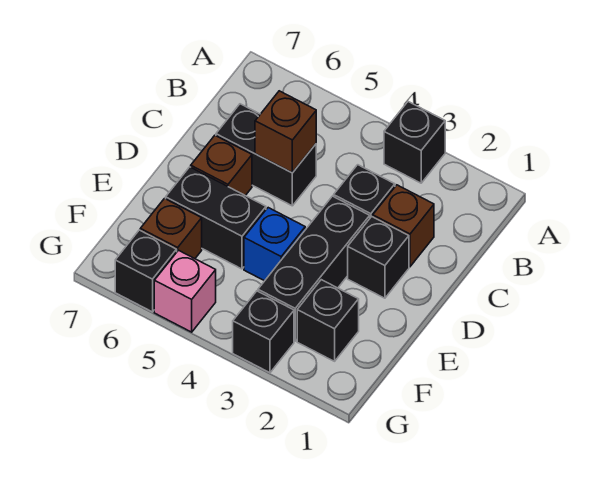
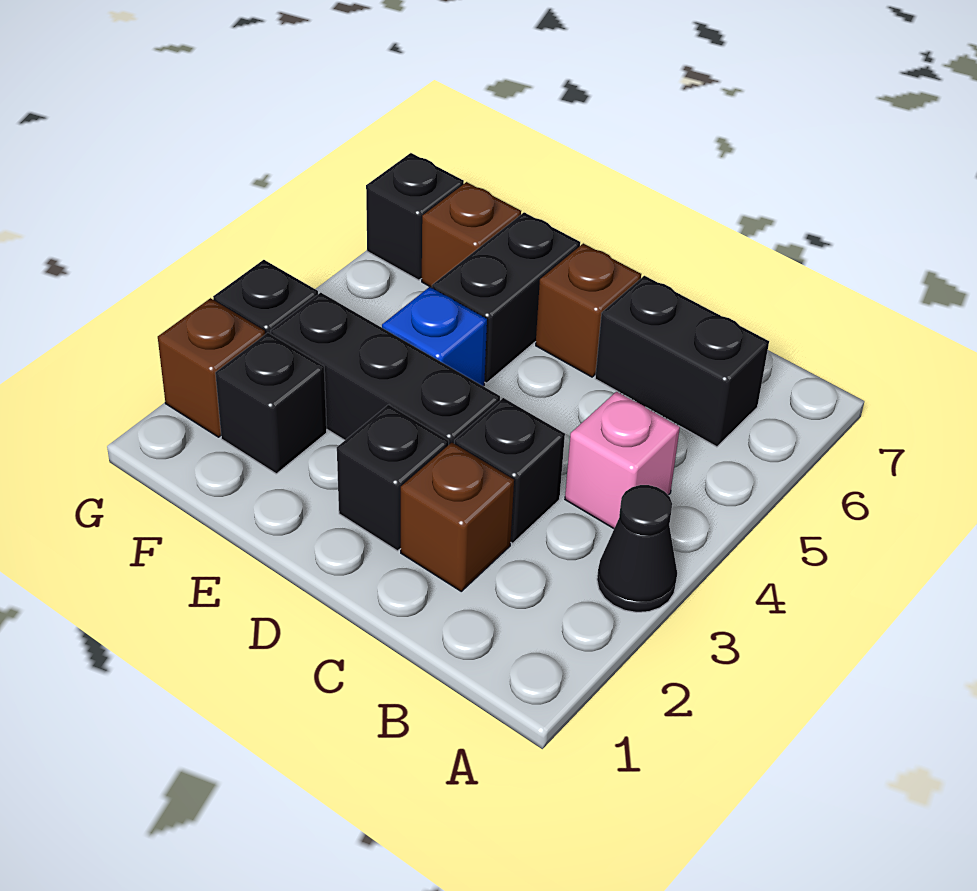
black 1x1 brick [384,102,445,183] -> black 1x1 cone [597,485,677,612]
black 1x2 brick [216,104,316,206] -> black 1x2 brick turned to [595,276,769,447]
brown 1x1 brick [255,91,316,173] -> brown 1x1 brick moved to [158,298,265,437]
pink 1x1 brick [154,250,216,332] -> pink 1x1 brick moved to [565,391,680,528]

